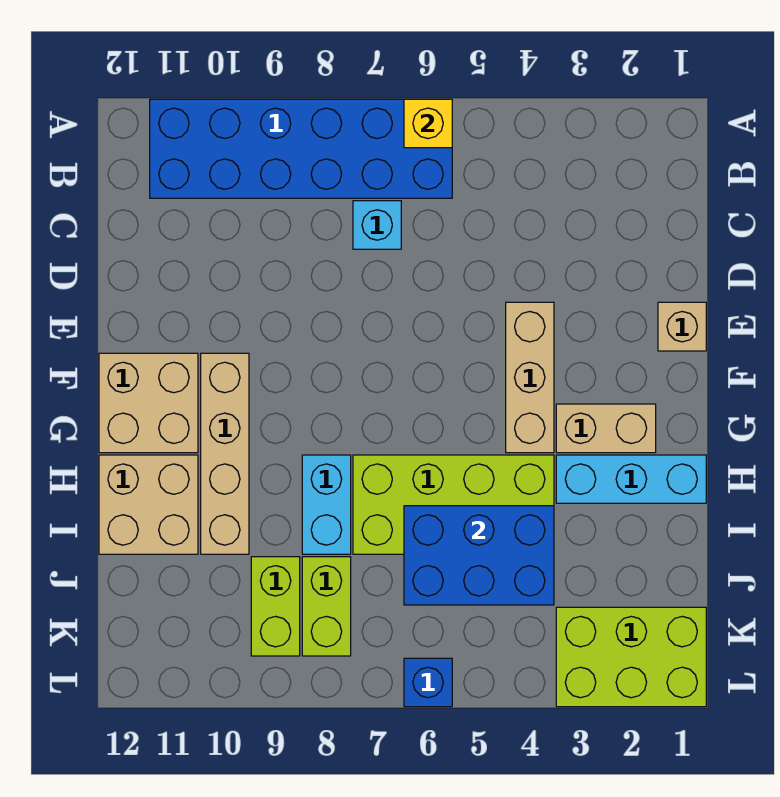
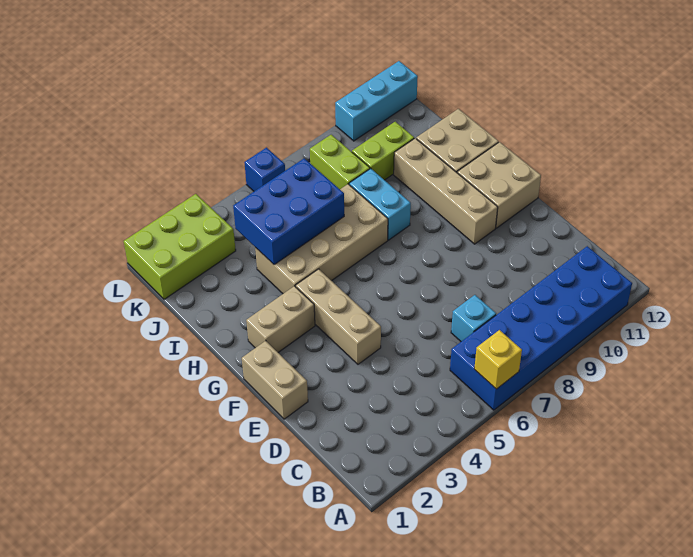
tan 1x1 brick [658,302,706,351] -> tan 1x2 brick [242,341,308,419]
cyan 1x3 brick [556,455,706,503] -> cyan 1x3 brick moved to [335,61,418,141]
lime 2x4 brick [353,455,554,554] -> tan 2x4 brick [255,184,388,294]
lime 1x2 brick [251,557,300,656] -> lime 1x2 brick turned to [352,122,414,180]

